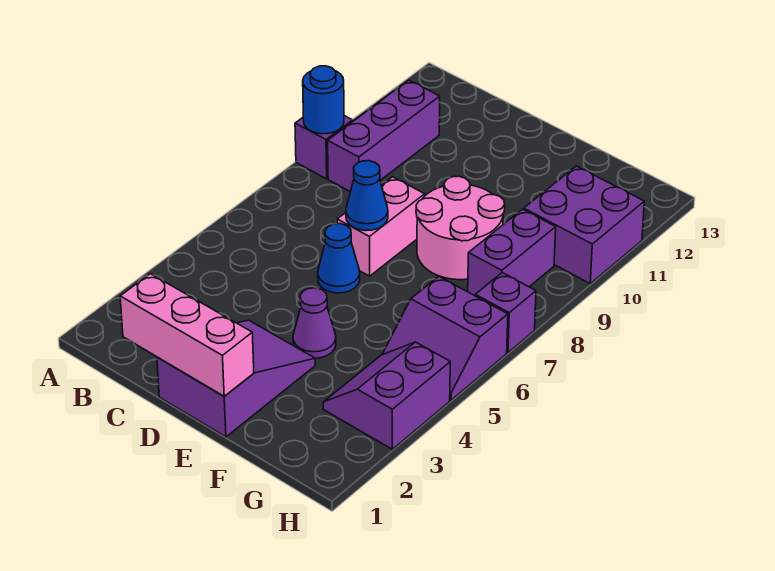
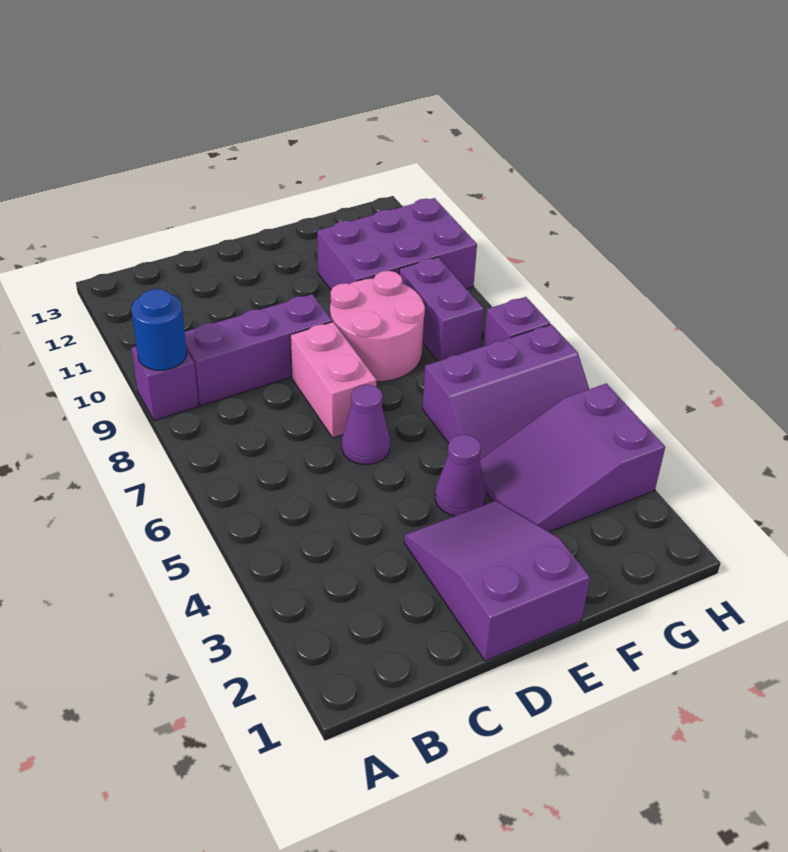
purple 1x3 brick [328,80,440,192] -> purple 1x3 brick turned to [185,294,332,406]
pink 1x3 brick [120,274,254,396] -> none
blue 1x1 cone [318,224,360,293] -> purple 1x1 cone [342,385,390,465]
blue 1x1 cone [346,161,388,231] -> none
purple 2x2 slope [323,342,450,449] -> purple 2x3 slope [480,383,665,532]
purple 2x2 slope [383,277,508,400] -> purple 2x3 slope [422,324,589,459]
purple 2x2 brick [524,166,644,283] -> purple 2x3 brick [317,198,477,290]

